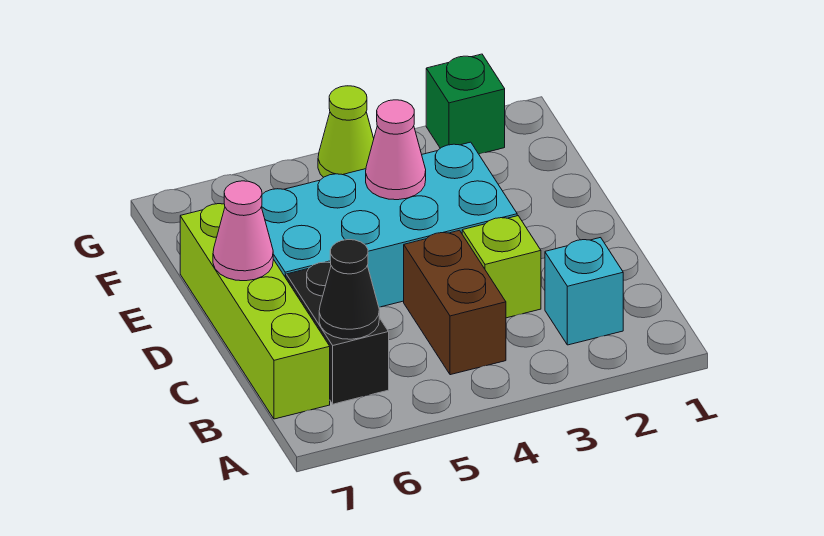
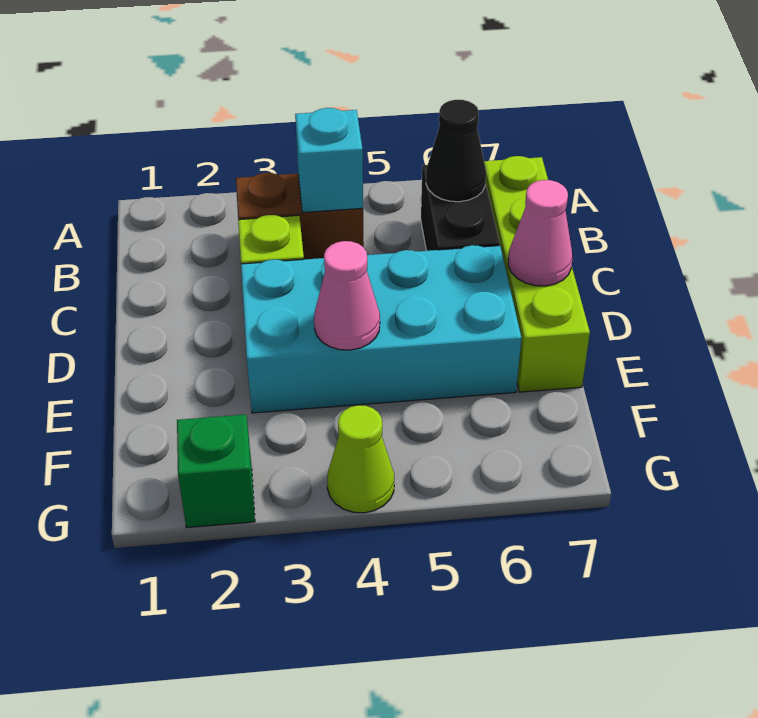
cyan 1x1 brick [545,238,623,345] -> cyan 1x1 brick moved to [295,108,363,212]
brown 1x2 brick [404,230,506,375] -> brown 1x2 brick turned to [236,173,364,259]

